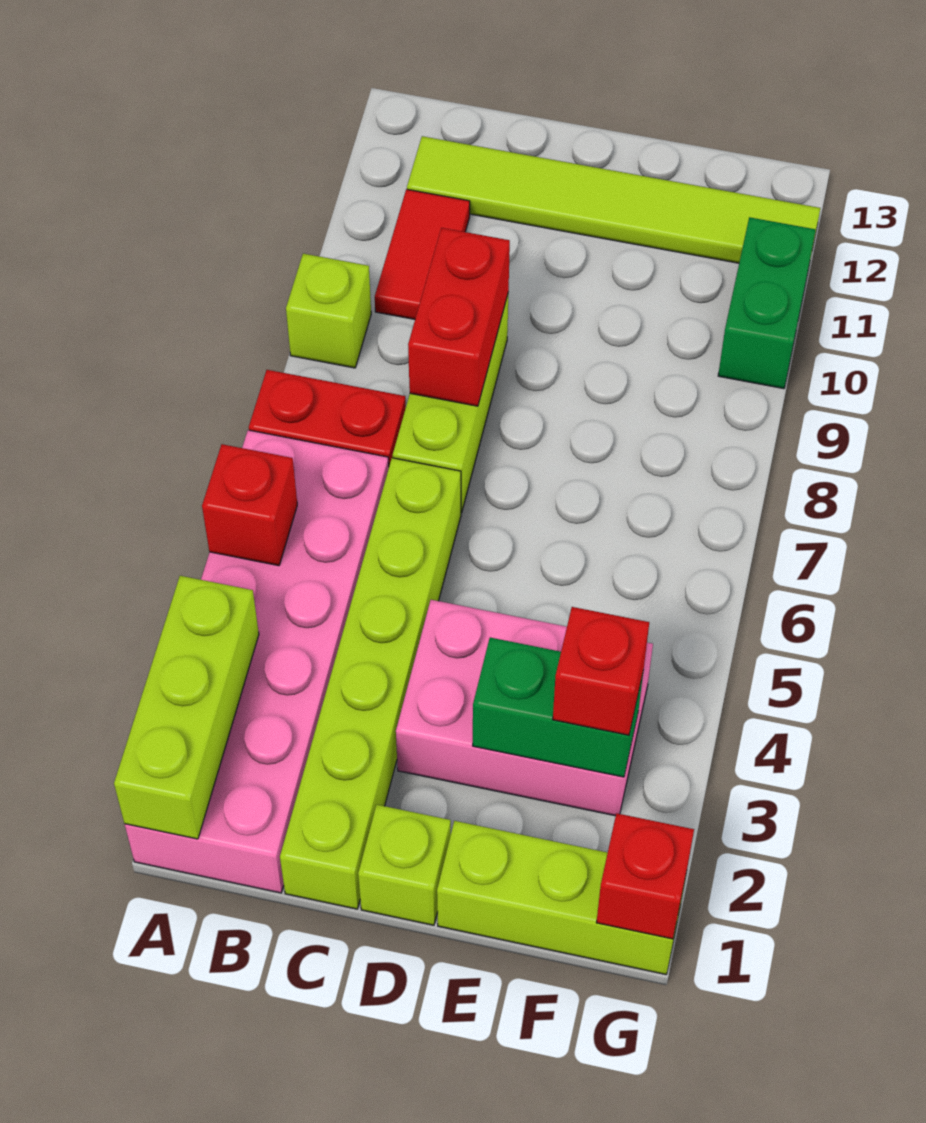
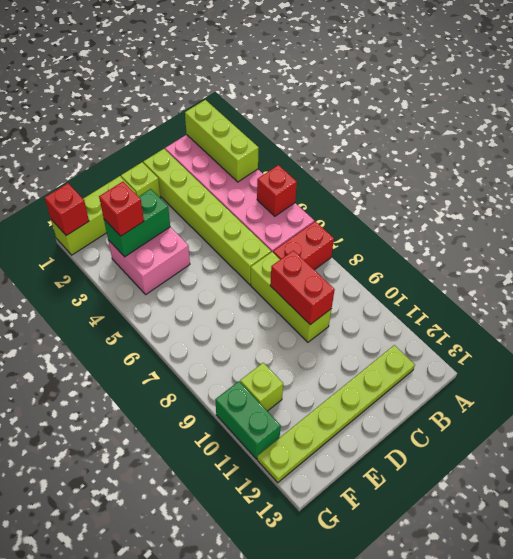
lime 1x1 brick [286,254,371,368] -> lime 1x1 brick moved to [240,363,283,411]
red 1x2 tile [375,189,470,319] -> none
lime 1x6 tile [407,136,820,263] -> lime 1x6 plate [257,345,415,483]
pink 2x3 brick [396,600,653,816] -> pink 2x2 brick [108,227,190,294]

